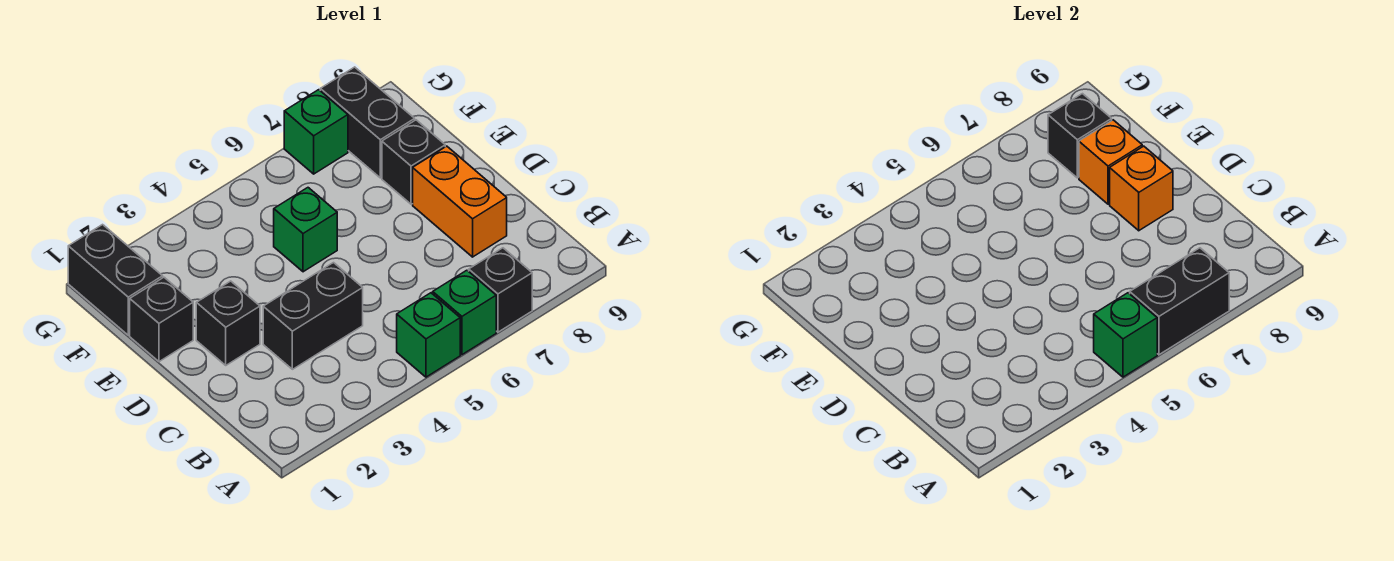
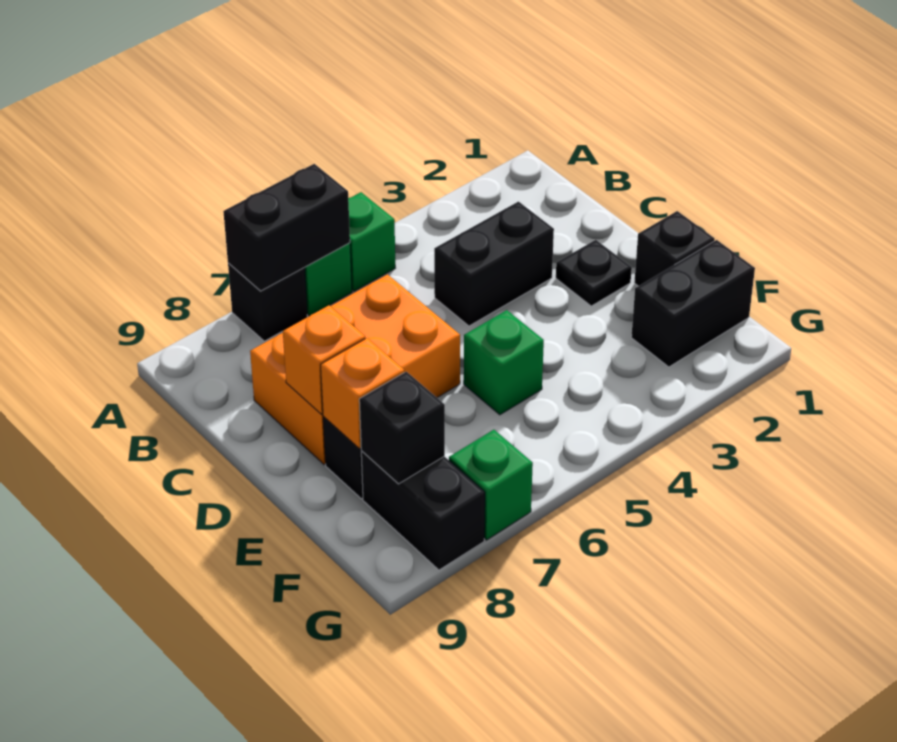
green 1x1 brick [1094,293,1157,377] -> none
orange 1x2 brick [413,146,507,257] -> orange 2x3 brick [250,274,460,464]
black 1x1 brick [196,281,260,365] -> black 1x1 plate [556,240,632,306]
black 1x2 brick [68,225,163,335] -> black 1x2 brick turned to [631,240,755,367]

